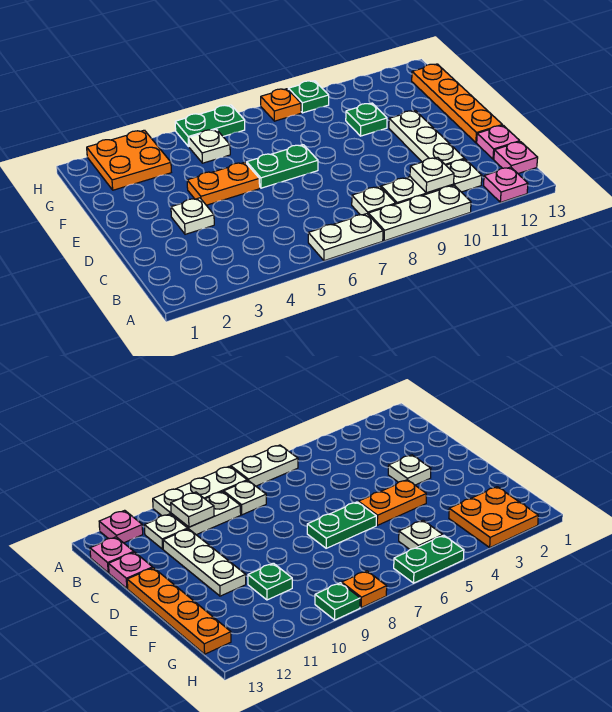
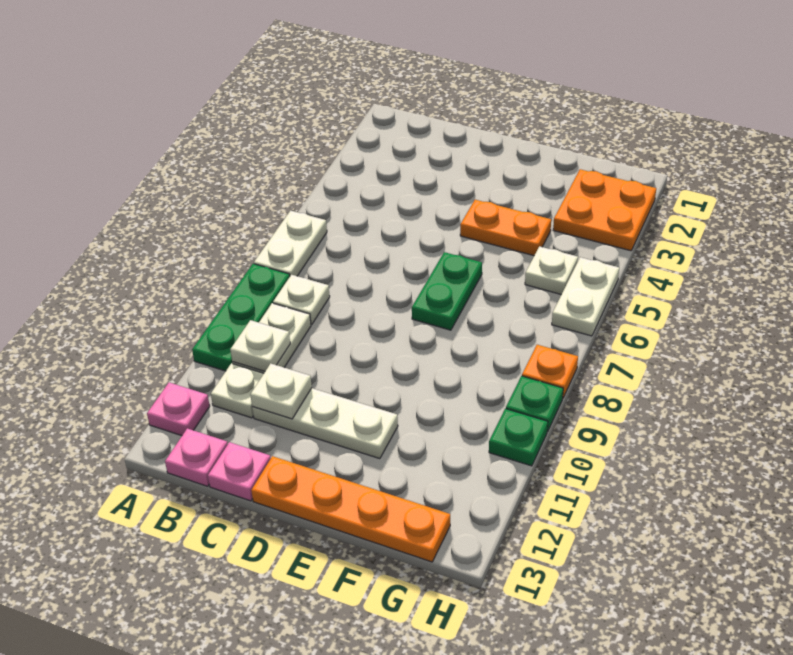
white 1x3 plate [368,185,471,241] -> green 1x3 plate [192,264,290,371]
white 1x1 plate [171,198,214,234] -> white 1x1 plate moved to [250,364,312,419]
orange 1x2 plate [187,162,260,205] -> orange 1x2 plate turned to [460,200,551,256]
green 1x1 plate [346,103,387,136] -> green 1x1 plate moved to [489,409,548,466]
green 1x2 plate [175,105,245,146] -> white 1x2 plate [552,257,619,336]

